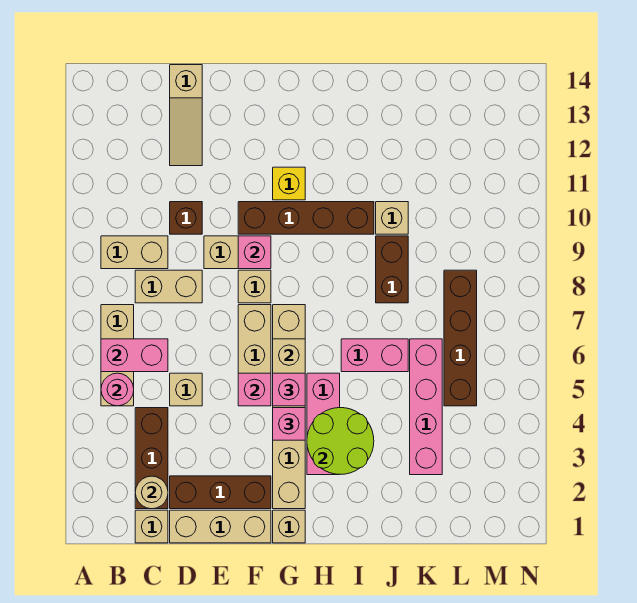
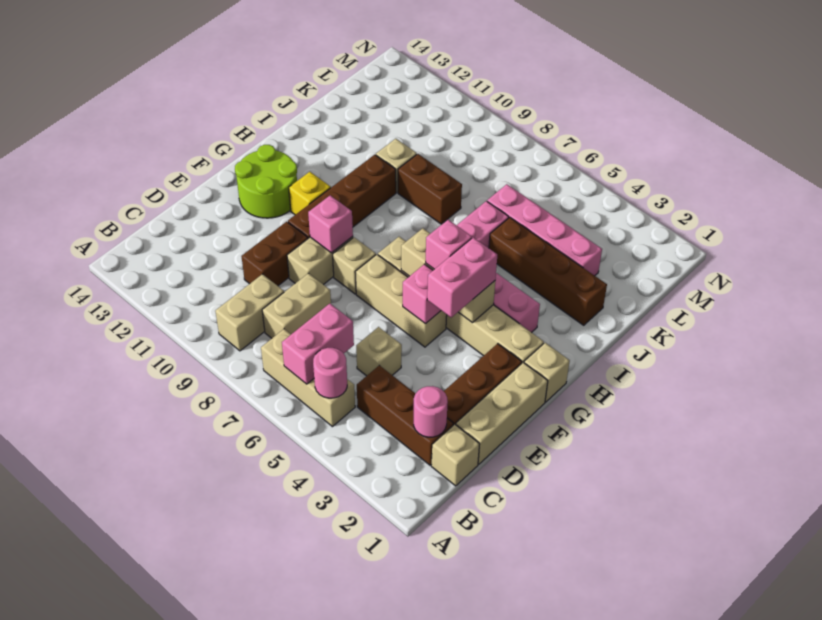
tan 1x1 round brick [135,476,168,509] -> pink 1x1 round brick [414,386,448,437]
brown 1x1 brick [170,202,202,234] -> brown 1x2 brick [241,222,308,286]
tan 1x3 slope [170,65,202,166] -> none
pink 1x1 brick [273,408,305,440] -> pink 1x2 brick [427,237,497,318]
lime 2x2 round brick [307,408,374,474] -> lime 2x2 round brick moved to [235,145,297,218]
brown 1x4 brick [444,270,477,406] -> brown 1x4 brick moved to [489,217,607,325]

